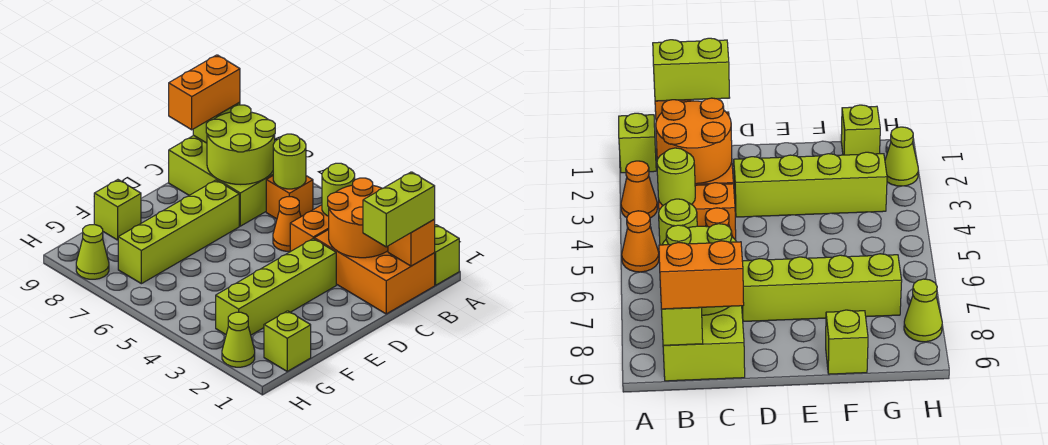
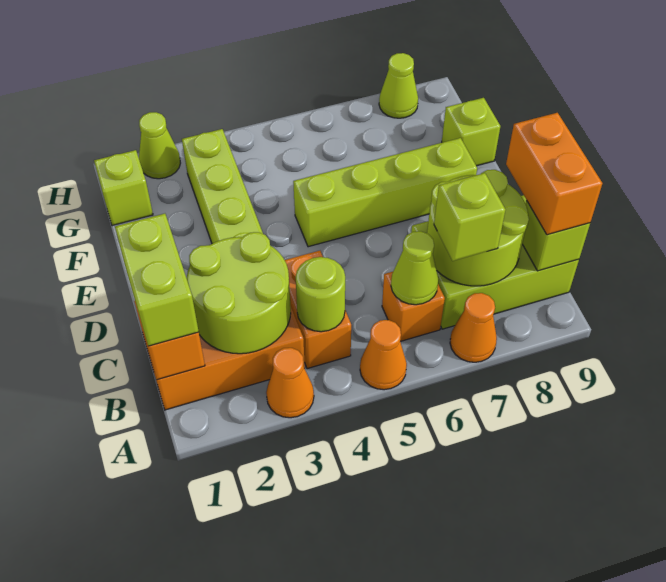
lime 1x1 brick [435,225,459,285] -> lime 1x1 brick moved to [434,173,505,261]
orange 2x2 round brick [328,178,388,258] -> lime 2x2 round brick [187,232,291,354]
lime 1x1 round brick [273,134,306,189] -> lime 1x1 cone [391,231,438,305]
orange 1x1 cone [273,197,301,251] -> orange 1x1 cone moved to [450,293,497,362]
lime 1x4 brick [118,180,239,284] -> lime 1x4 brick turned to [293,138,477,247]

